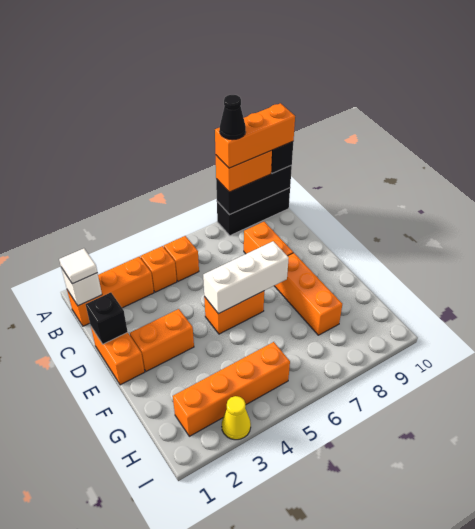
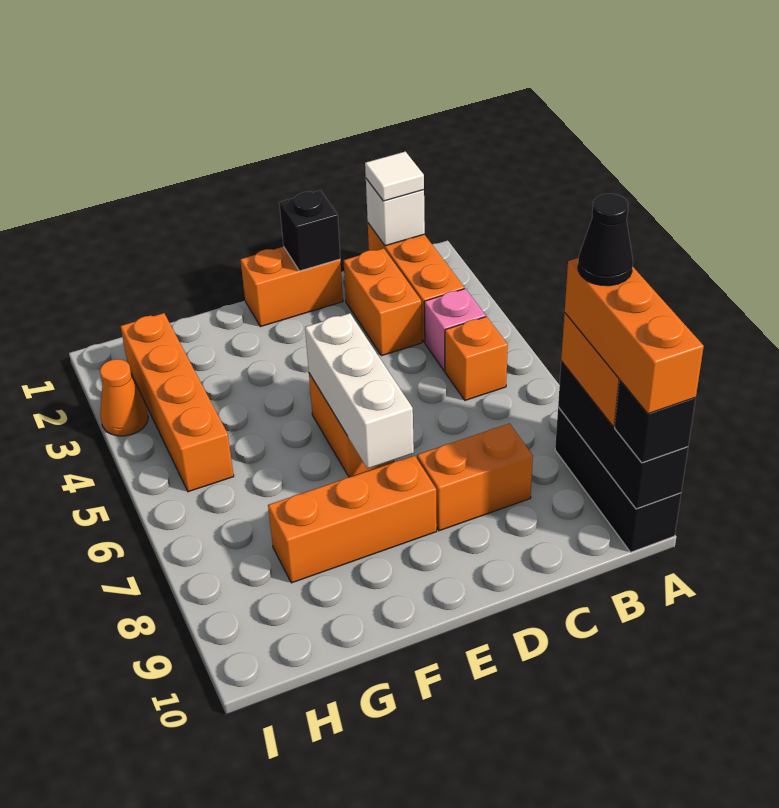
orange 1x1 brick [140,246,177,292] -> pink 1x1 brick [424,289,486,371]
orange 1x2 brick [130,309,194,371] -> orange 1x2 brick moved to [343,248,422,356]
yellow 1x1 cone [222,396,251,440] -> orange 1x1 cone [100,359,148,436]

